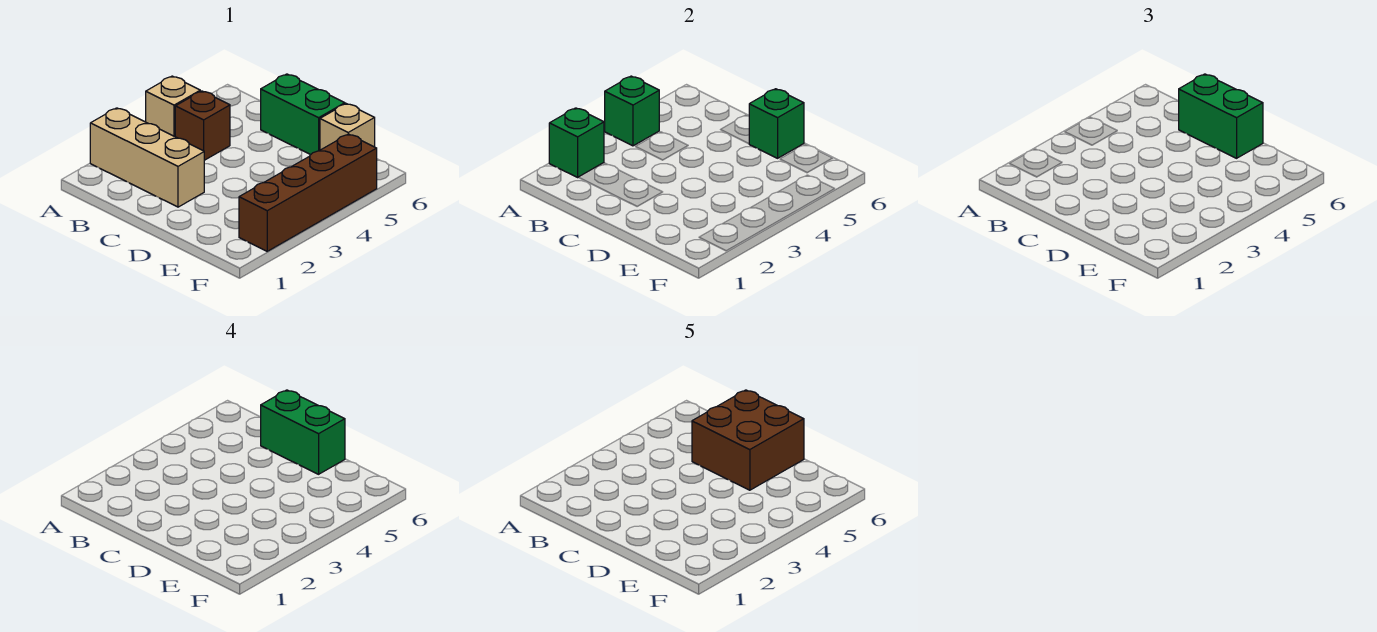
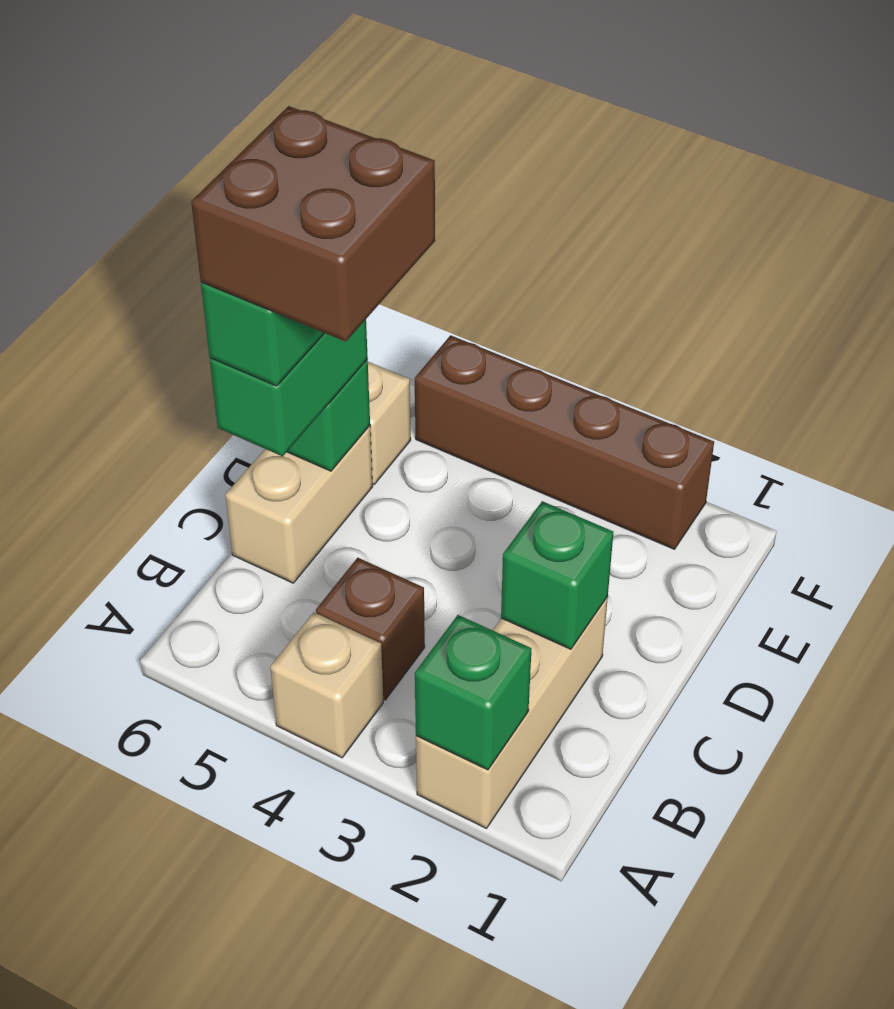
green 1x1 brick [605,76,659,146] -> green 1x1 brick moved to [501,501,613,649]
green 1x2 brick [261,74,345,155] -> tan 1x2 brick [225,426,373,583]

